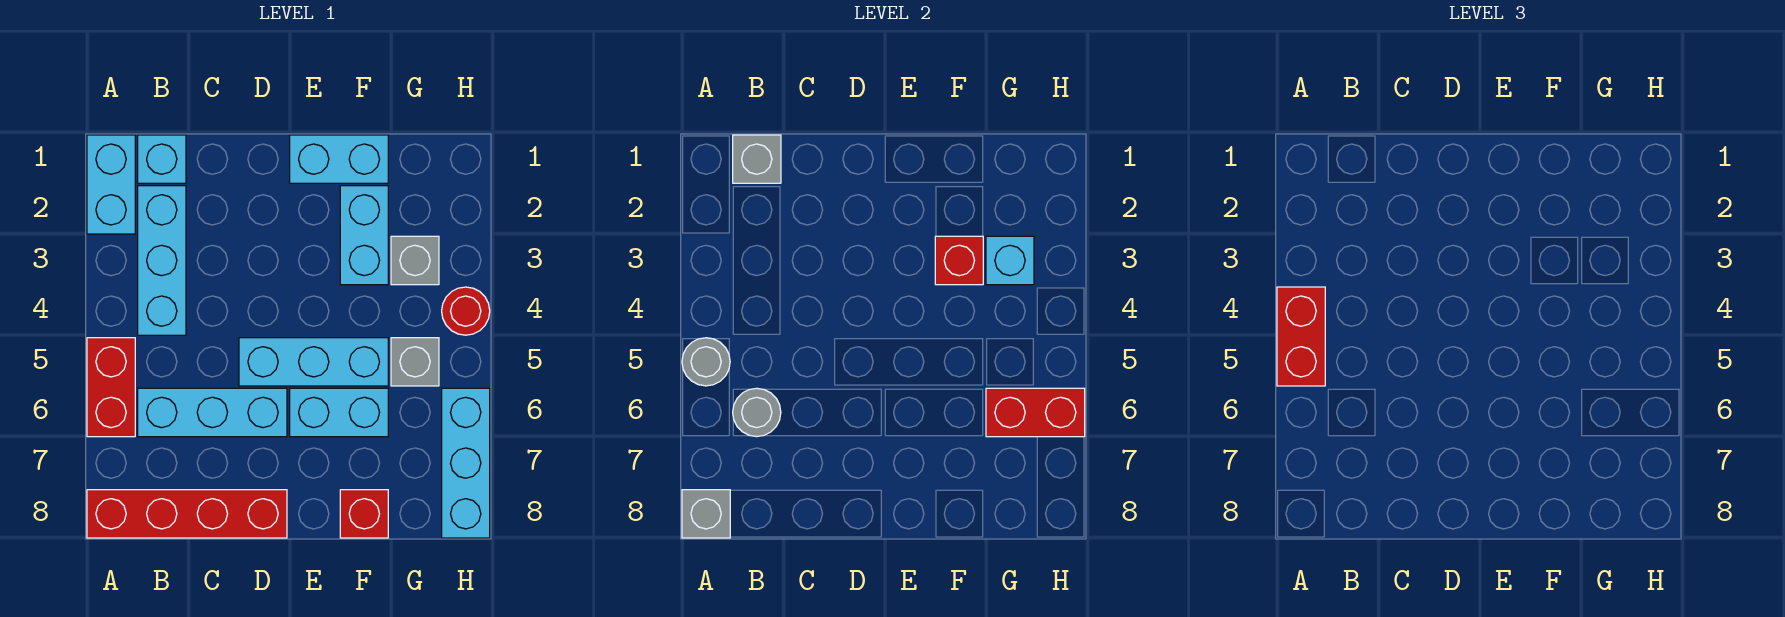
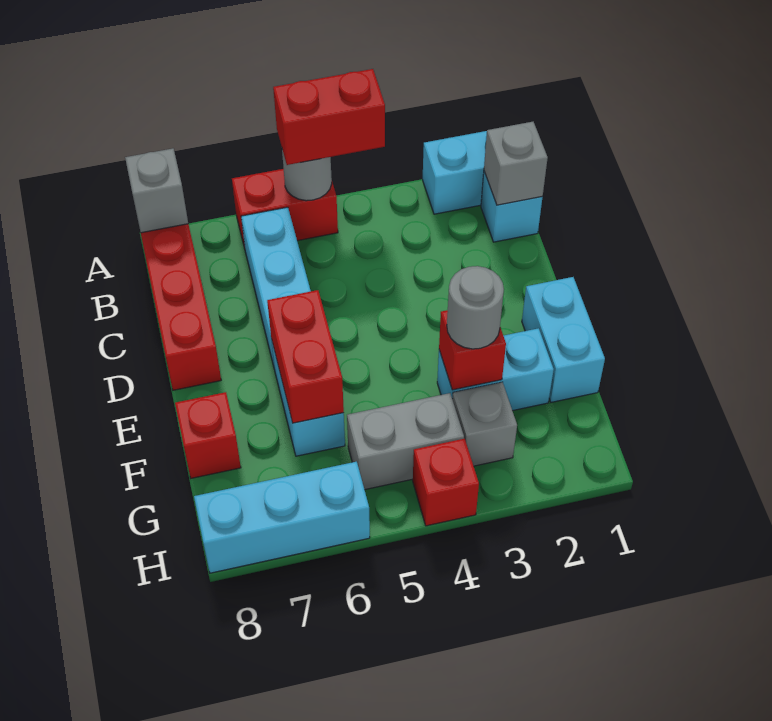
cyan 1x3 brick [138,186,186,335] -> none
grey 1x1 round brick [733,388,781,437] -> grey 1x1 round brick moved to [447,266,504,349]
cyan 1x3 brick [239,338,388,386] -> none
cyan 1x1 brick [986,236,1034,285] -> none
grey 1x1 brick [391,338,439,386] -> grey 1x2 brick [347,393,464,490]
red 1x2 brick [986,388,1085,437] -> red 1x2 brick moved to [267,290,344,423]
red 1x1 round brick [442,287,490,335] -> red 1x1 brick [413,439,479,526]

